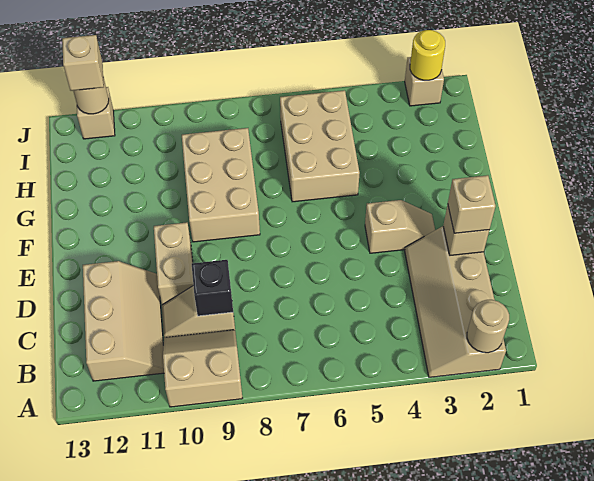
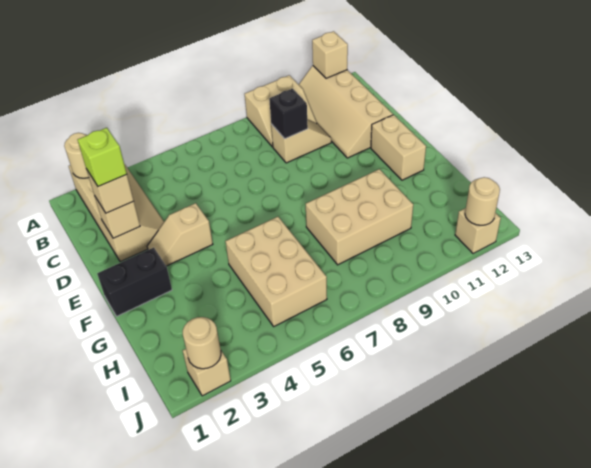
tan 2x3 slope [83,261,164,381] -> tan 2x4 slope [299,66,393,158]
none -> lime 1x1 brick [78,128,127,186]
tan 1x2 brick [154,222,193,305] -> tan 1x2 brick moved to [371,115,426,180]
none -> black 1x2 brick [97,248,172,317]
tan 2x3 brick [182,128,260,242] -> tan 2x3 brick turned to [306,169,413,265]
yellow 1x1 round brick [410,30,445,80] -> tan 1x1 round brick [183,317,221,369]
tan 1x1 brick [62,35,104,91] -> tan 1x1 brick moved to [312,31,348,78]

